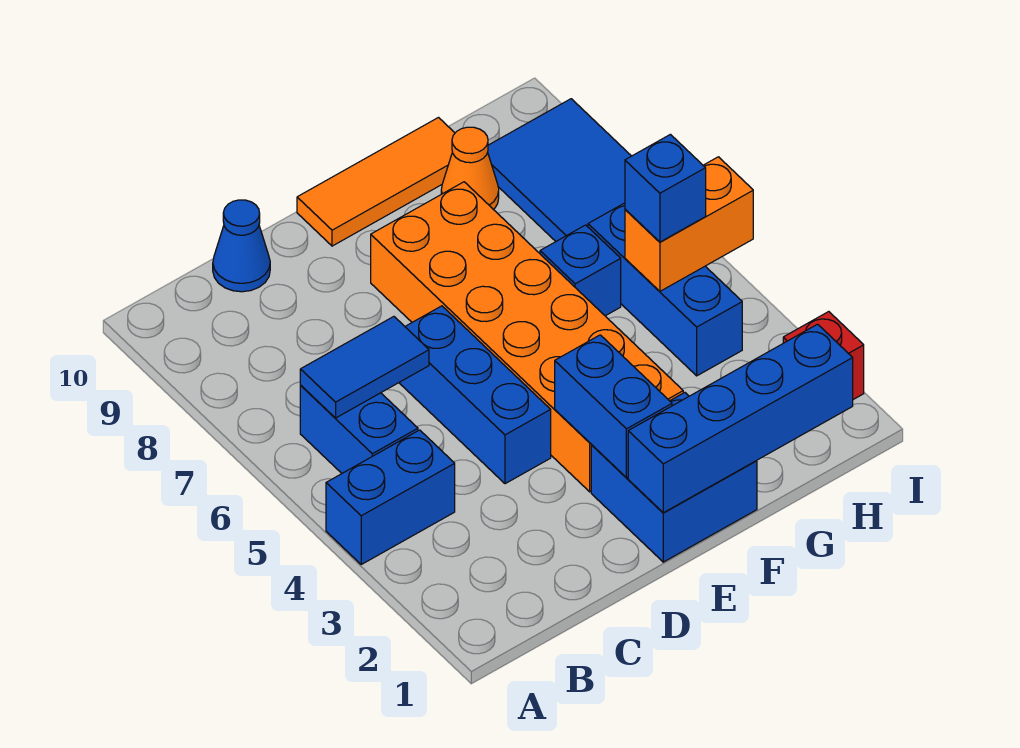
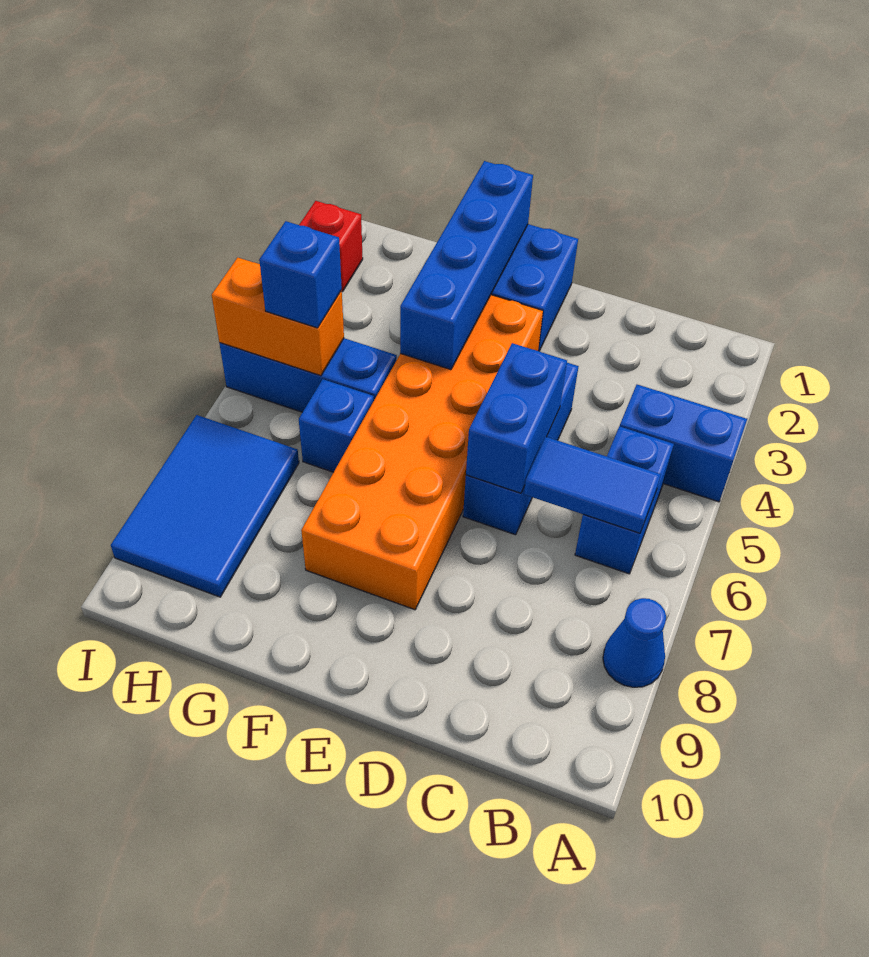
blue 1x1 cone [213,200,270,292] -> blue 1x1 cone moved to [603,598,666,687]
blue 1x4 brick [628,324,853,513] -> blue 1x4 brick turned to [400,161,533,370]
blue 1x2 brick [555,335,672,478] -> blue 1x2 brick moved to [466,343,567,493]
orange 1x3 tile [297,118,455,246] -> none
orange 1x1 cone [441,127,499,210] -> none
blue 1x3 brick [588,203,742,376] -> blue 1x3 brick turned to [219,338,397,412]

